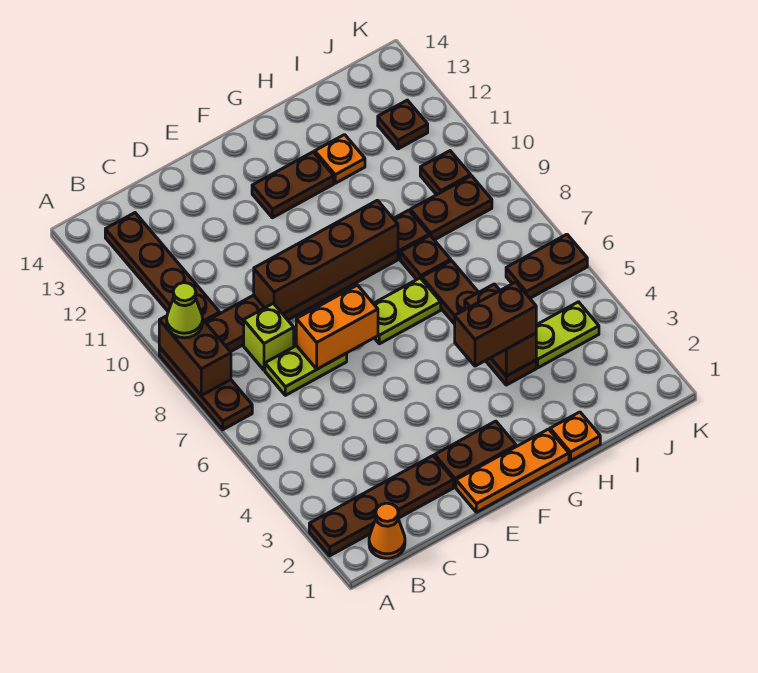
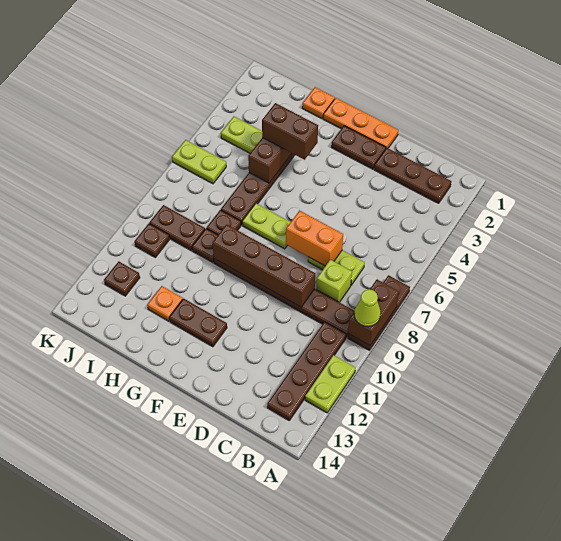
brown 1x4 plate [309,456,454,556] -> brown 1x3 plate [374,148,451,203]
none -> lime 1x2 plate [305,355,355,413]
orange 1x1 cone [369,503,405,558] -> none
brown 1x2 plate [506,234,587,298] -> lime 1x2 plate [172,140,226,184]

